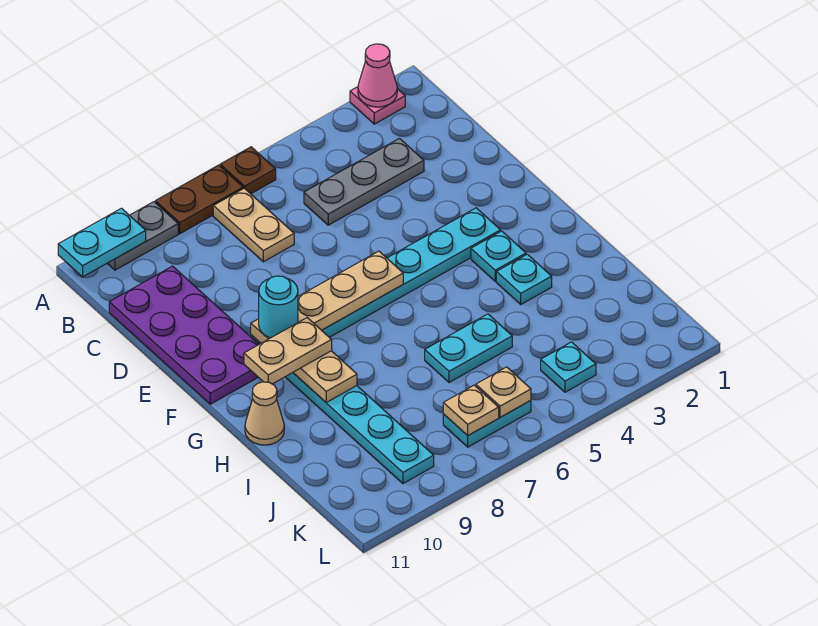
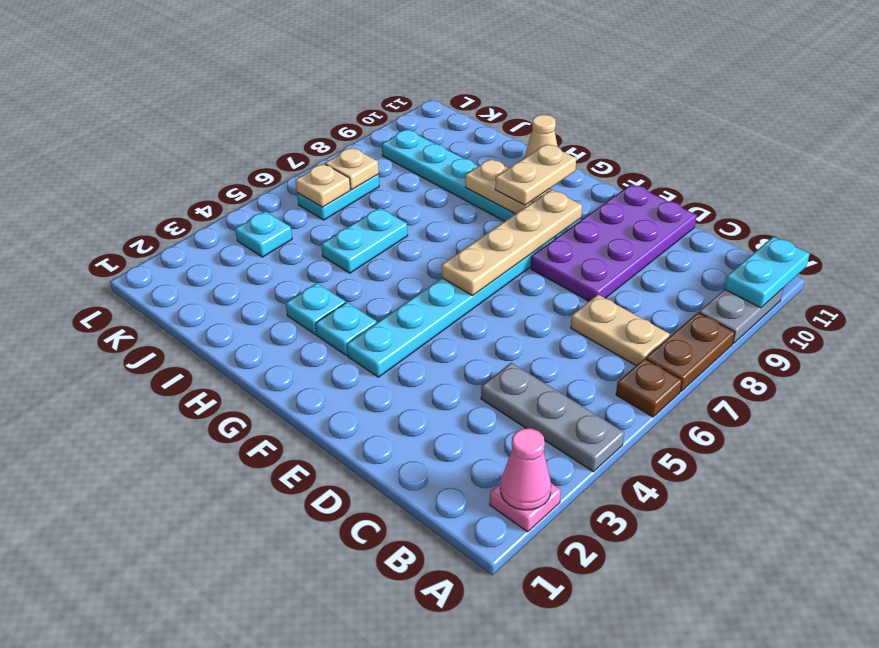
grey 1x3 plate [304,139,424,225] -> grey 1x3 plate turned to [481,363,624,472]
purple 2x4 plate [109,266,259,404] -> purple 2x4 plate turned to [531,184,697,301]
cyan 1x1 round brick [259,276,298,338] -> none

